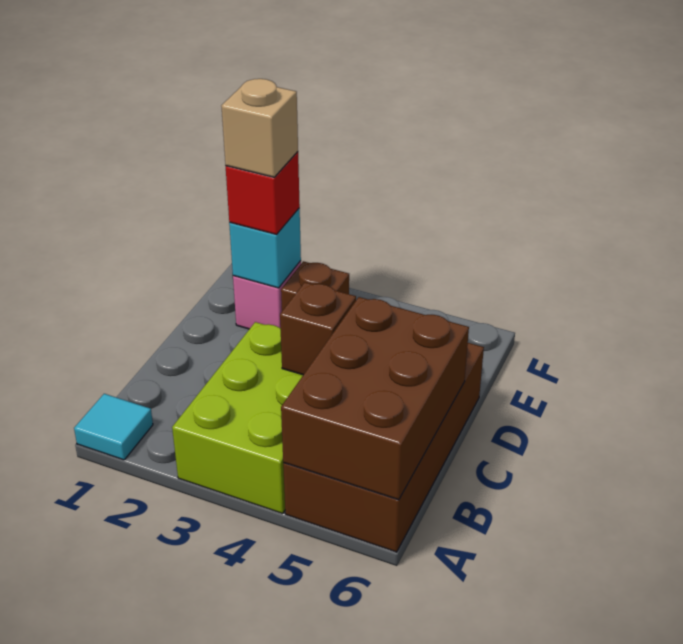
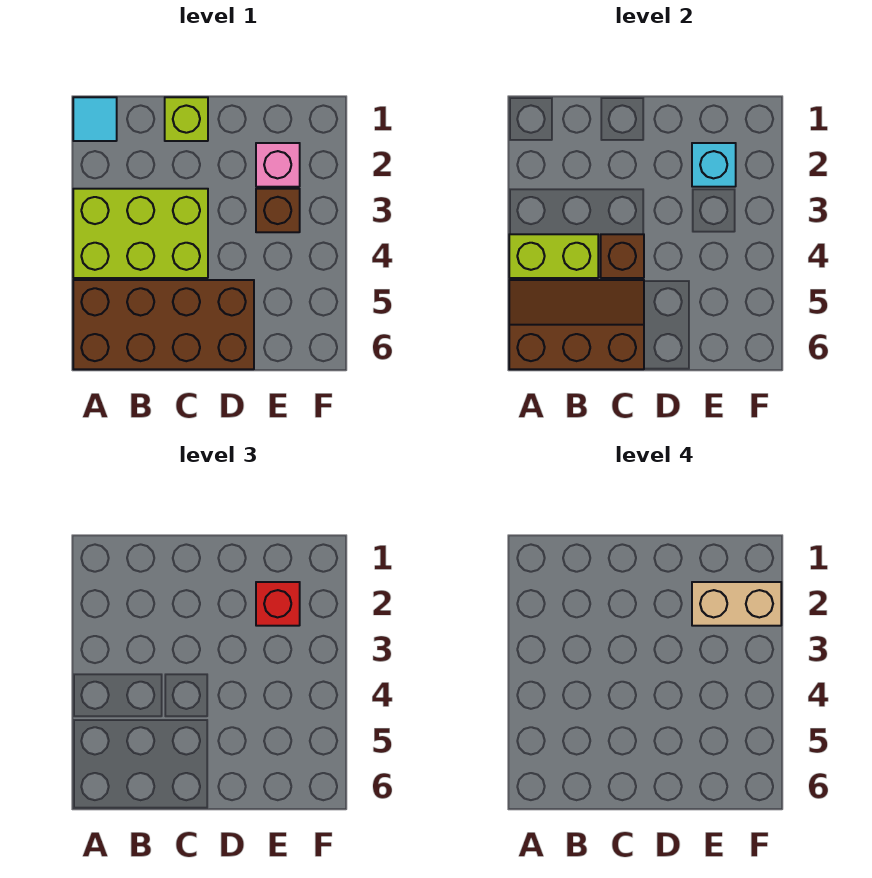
none -> lime 1x2 brick [509,234,598,278]
brown 2x3 brick [281,297,469,500] -> brown 2x3 slope [509,280,644,369]
none -> lime 1x1 brick [165,97,208,141]
tan 1x1 brick [221,79,298,177] -> tan 1x2 brick [692,582,781,626]

